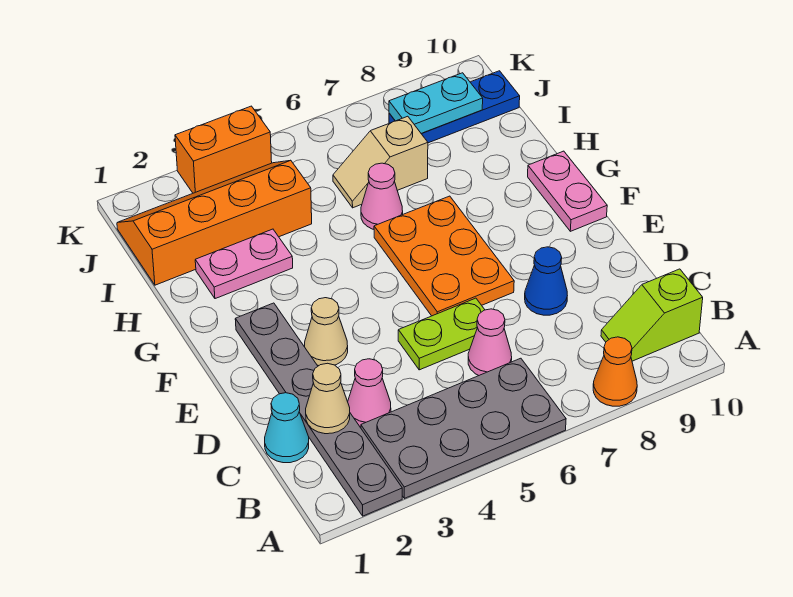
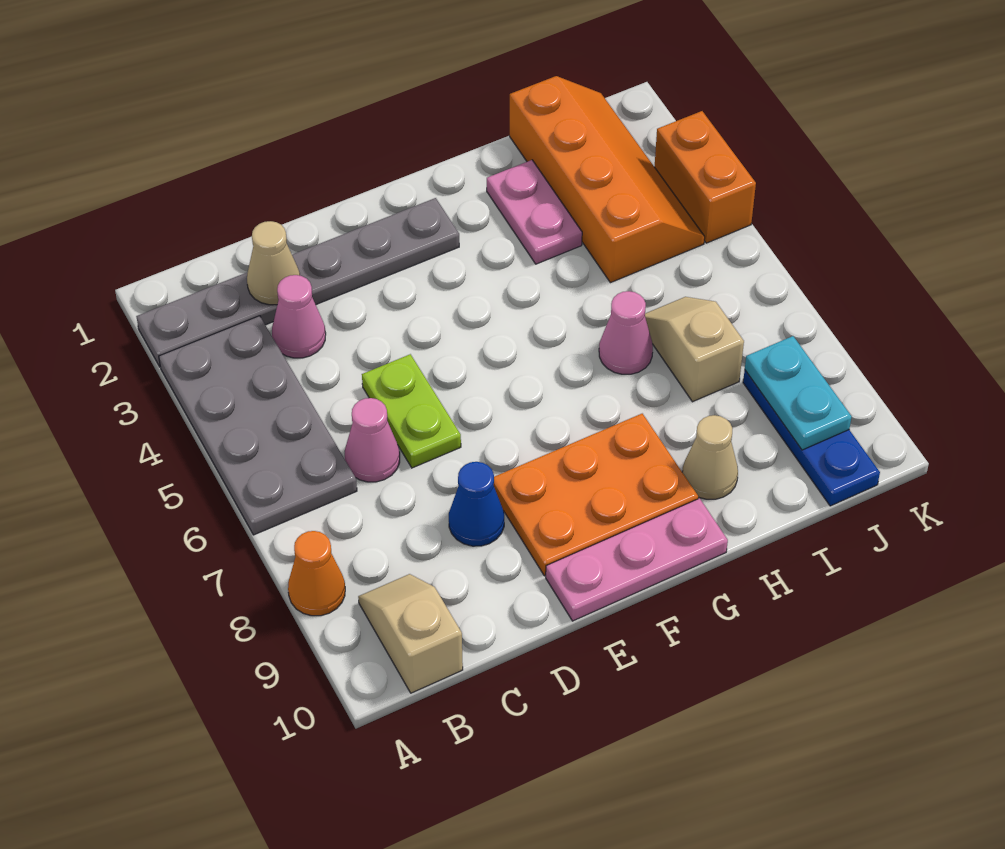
lime 1x2 slope [601,269,703,361] -> tan 1x2 slope [358,574,463,693]
cyan 1x1 cone [265,393,309,463] -> none
tan 1x1 cone [305,298,348,366] -> tan 1x1 cone moved to [682,415,738,499]
orange 2x3 plate [374,196,514,316] -> orange 2x3 plate moved to [494,414,698,576]
pink 1x2 plate [528,151,607,231] -> pink 1x3 plate [546,498,728,621]

